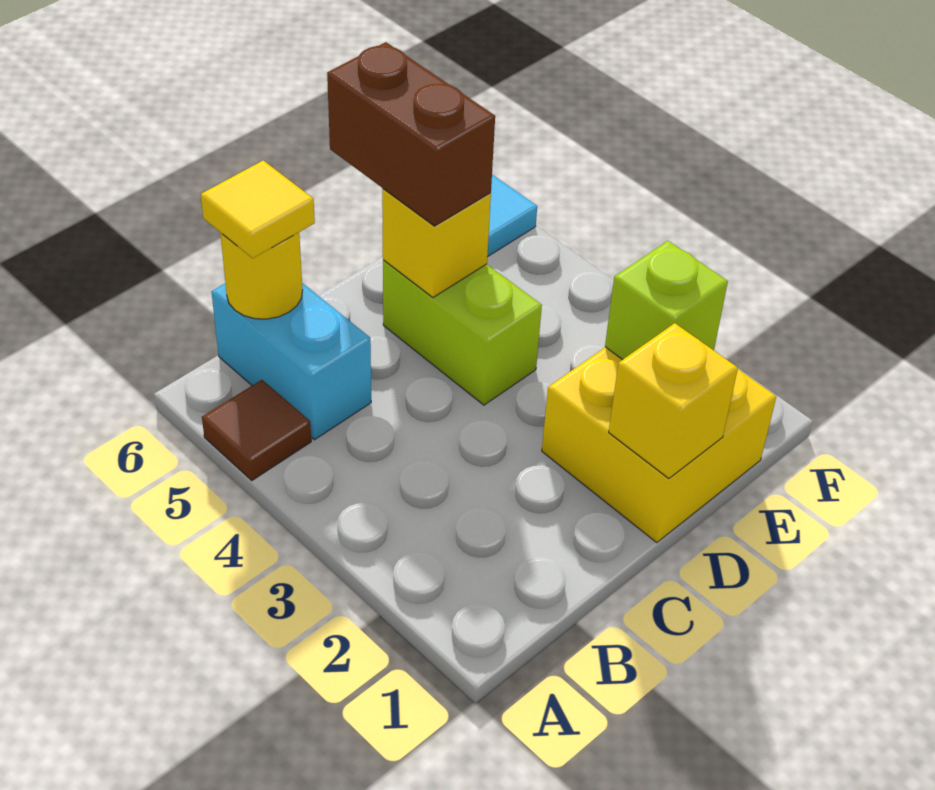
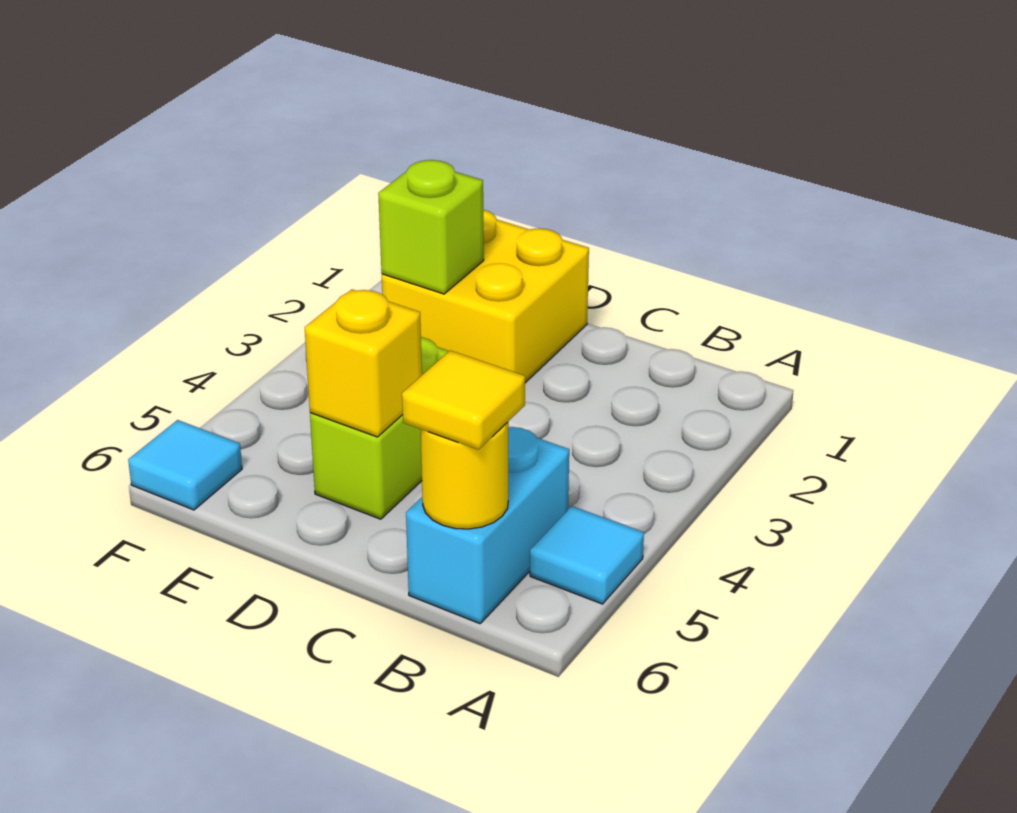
brown 1x1 tile [202,380,311,480] -> cyan 1x1 tile [530,506,644,604]
yellow 1x1 brick [609,323,738,479] -> none
brown 1x2 brick [327,42,495,226] -> none

